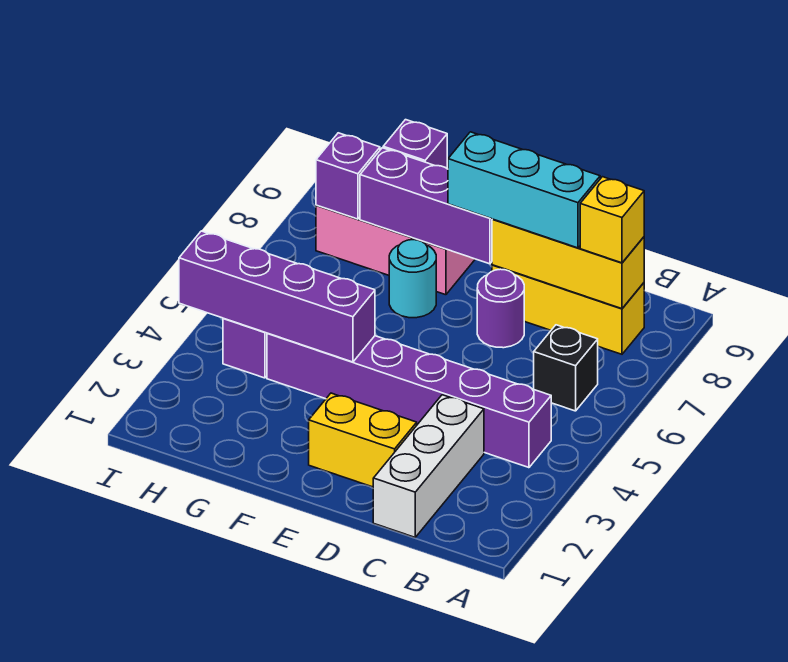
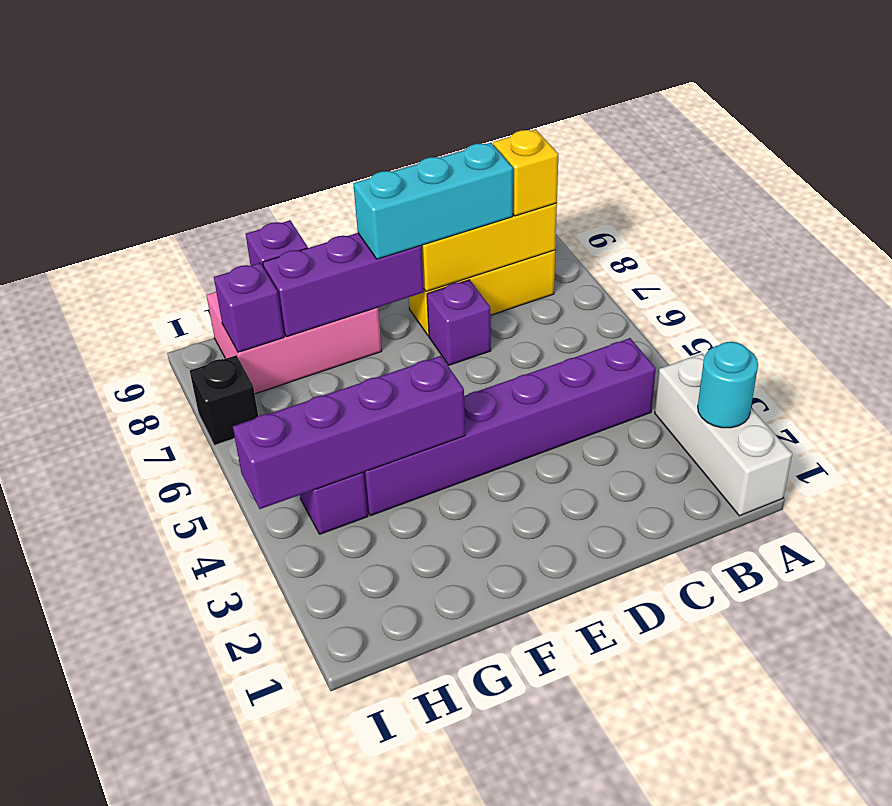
black 1x1 brick [534,325,598,411] -> black 1x1 brick moved to [190,355,258,445]
white 1x3 brick [373,395,484,537] -> white 1x3 brick moved to [655,354,792,516]
yellow 1x2 brick [309,393,417,487] -> none
purple 1x1 round brick [477,269,524,348] -> purple 1x1 brick [427,280,491,365]
cyan 1x1 round brick [389,240,436,318] -> cyan 1x1 round brick moved to [698,342,758,428]

